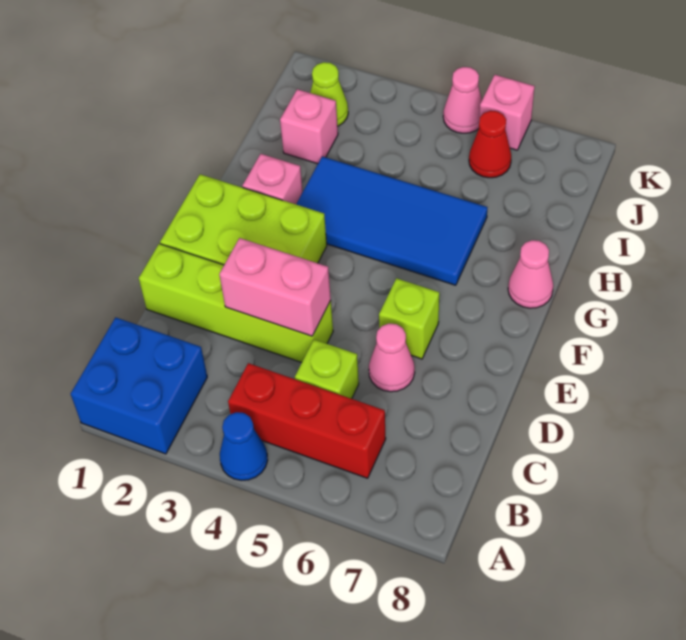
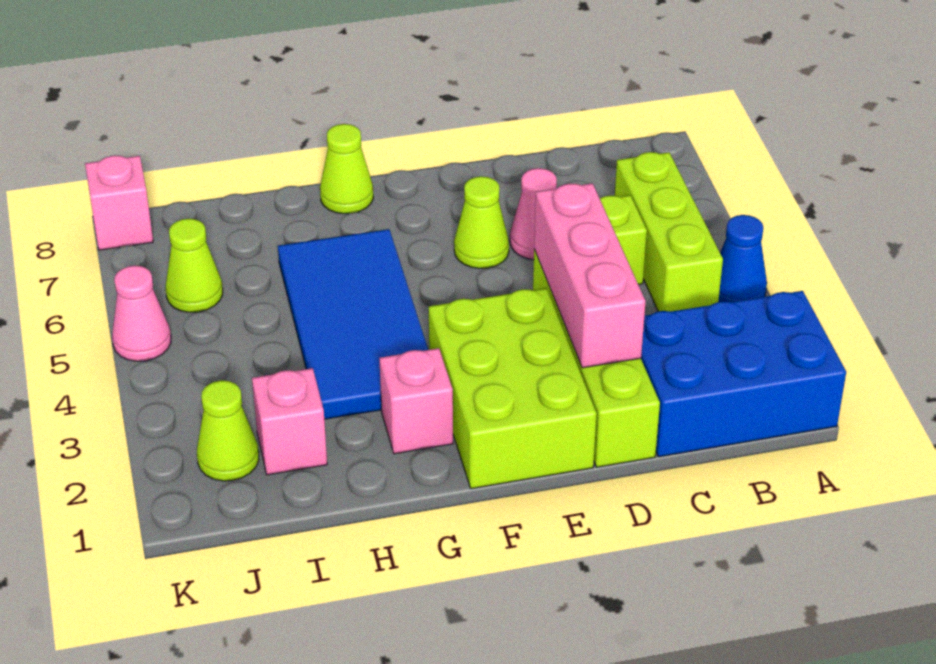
blue 2x2 brick [71,317,207,454] -> blue 2x3 brick [641,291,846,457]
red 1x3 brick [228,363,386,478] -> lime 1x3 brick [615,152,723,312]
pink 1x2 brick [219,238,331,336] -> pink 1x3 brick [534,183,646,368]
lime 1x1 brick [379,278,439,359] -> lime 1x1 cone [454,176,509,268]
pink 1x1 cone [508,240,553,308] -> lime 1x1 cone [320,124,373,214]
red 1x1 cone [469,111,511,178] -> lime 1x1 cone [166,219,223,312]
pink 1x1 brick [479,75,535,150] -> pink 1x1 brick moved to [85,155,153,250]

